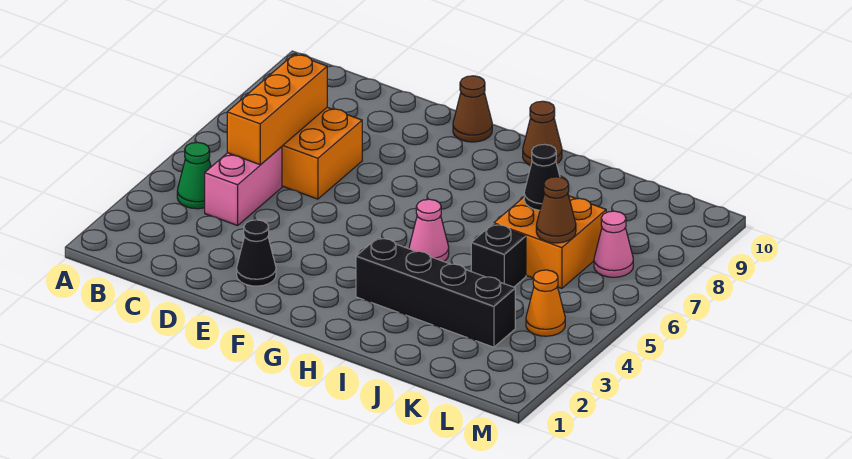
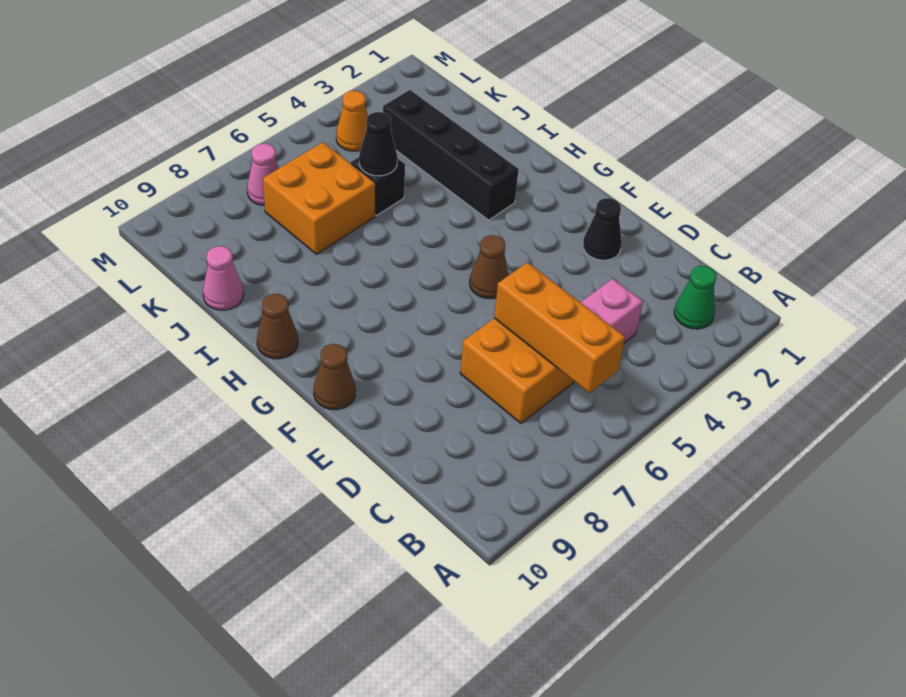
green 1x1 cone [177,142,211,209] -> green 1x1 cone moved to [674,266,716,329]
orange 1x3 brick [227,54,327,165] -> orange 1x3 brick turned to [494,262,625,393]
pink 1x1 cone [409,199,449,262] -> pink 1x1 cone moved to [203,246,244,310]
black 1x1 cone [524,144,560,210] -> black 1x1 cone moved to [359,112,397,176]
brown 1x1 cone [536,177,576,243] -> brown 1x1 cone moved to [470,235,509,299]

